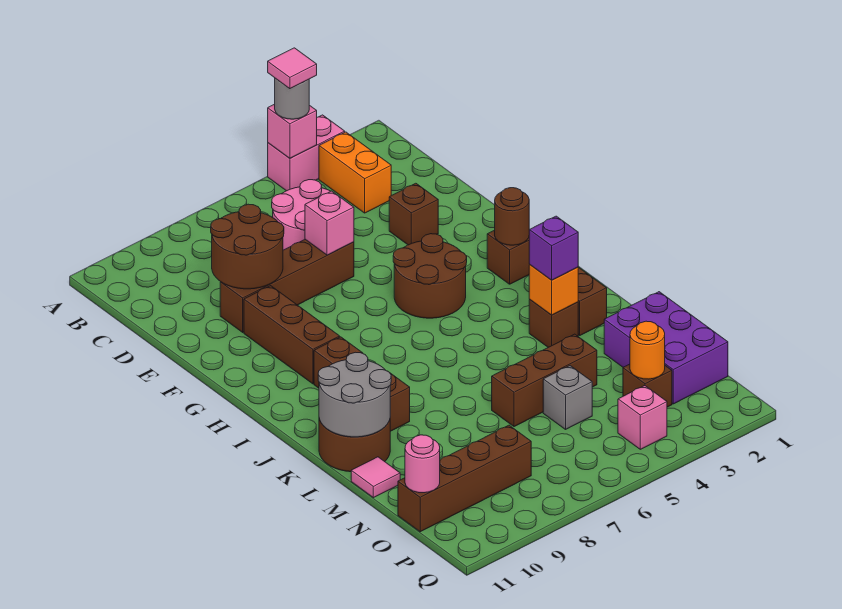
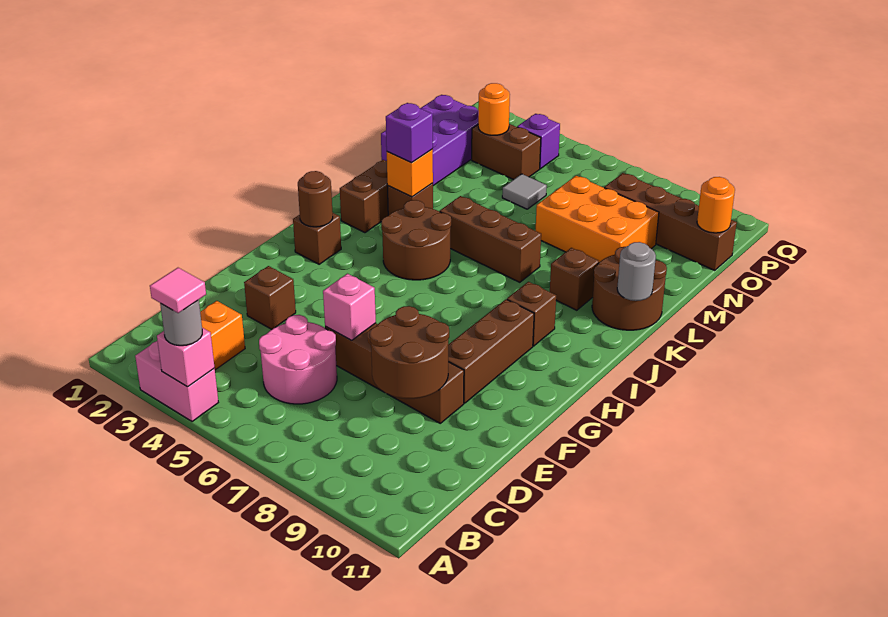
brown 2x2 round brick [393,234,467,318] -> brown 2x2 round brick moved to [381,200,451,280]
grey 2x2 round brick [318,352,391,437] -> grey 1x1 round brick [617,242,656,301]
brown 1x3 brick [492,334,597,427] -> brown 1x3 brick moved to [440,196,541,282]
none -> orange 2x3 brick [536,176,659,262]
pink 1x1 tile [351,457,400,498] -> none
grey 1x1 brick [543,366,592,429] -> grey 1x1 tile [502,174,547,209]
brown 1x1 brick [623,364,672,407] -> brown 1x2 brick [472,124,541,180]
pink 1x1 round brick [405,435,440,493] -> orange 1x1 round brick [697,177,735,233]
pink 1x1 brick [618,386,667,449] -> purple 1x1 brick [517,114,560,169]

